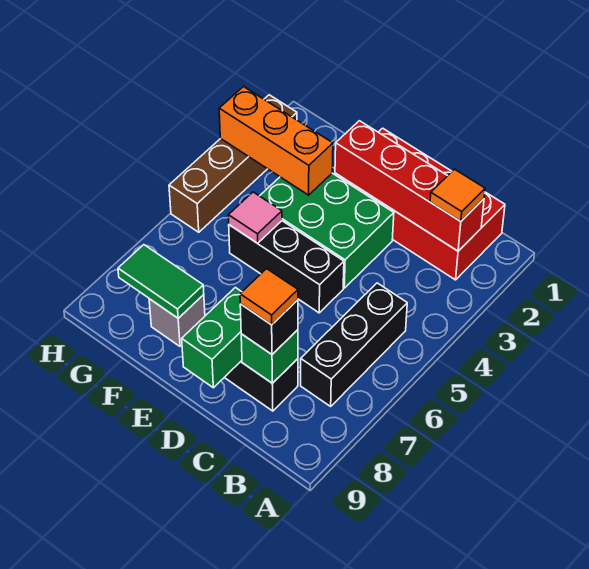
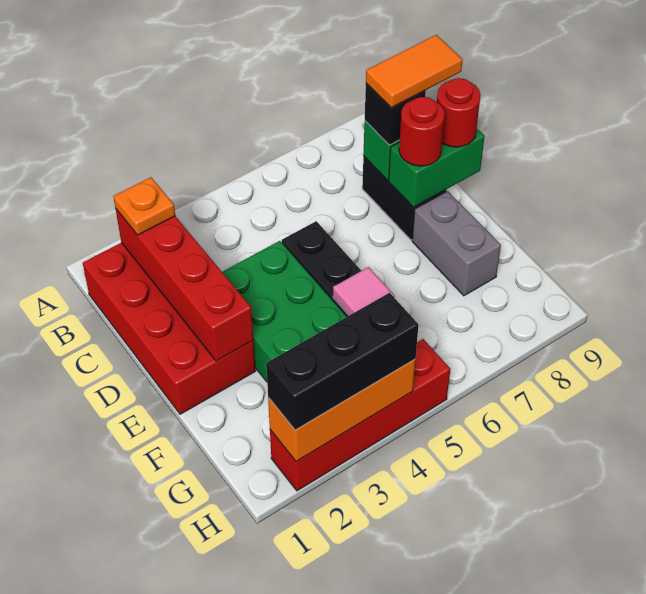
orange 1x1 tile [430,169,485,221] -> orange 1x1 plate [113,177,175,235]
black 1x3 brick [301,283,407,406] -> black 1x3 brick moved to [266,293,419,430]
orange 1x1 tile [240,269,298,325] -> orange 1x2 tile [366,35,463,108]
none -> red 1x1 round brick [399,97,445,166]
none -> red 1x1 round brick [437,78,480,147]
orange 1x3 brick [219,87,333,195] -> orange 1x3 brick turned to [268,359,416,461]
grey 1x1 brick [149,295,205,346] -> grey 1x2 brick [412,191,501,296]
green 1x2 tile [118,245,204,318] -> none
brown 1x4 brick [169,95,297,232] -> red 1x4 brick [270,339,450,491]

